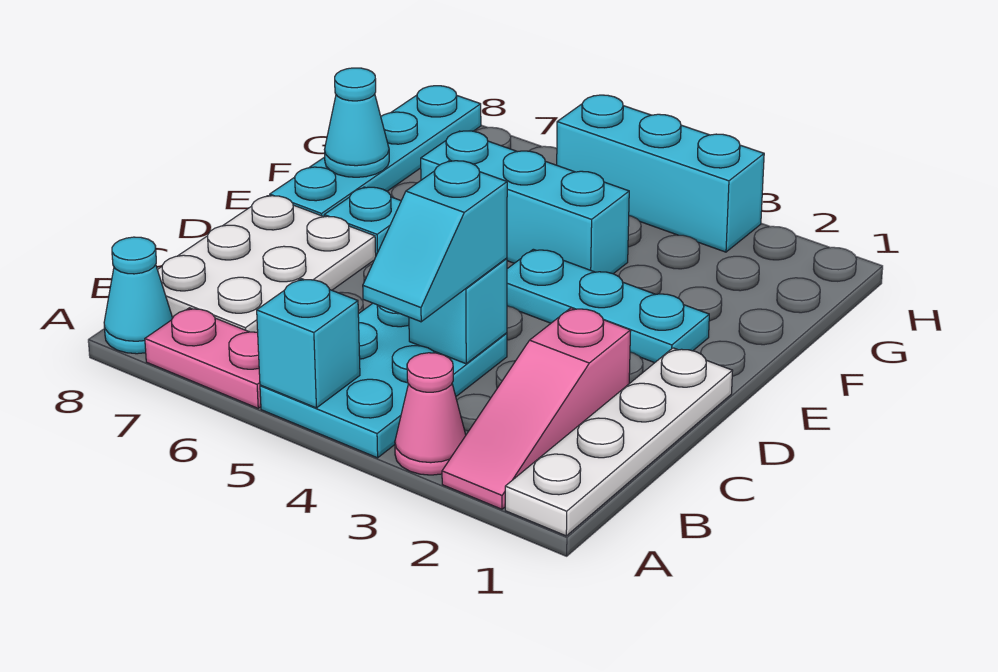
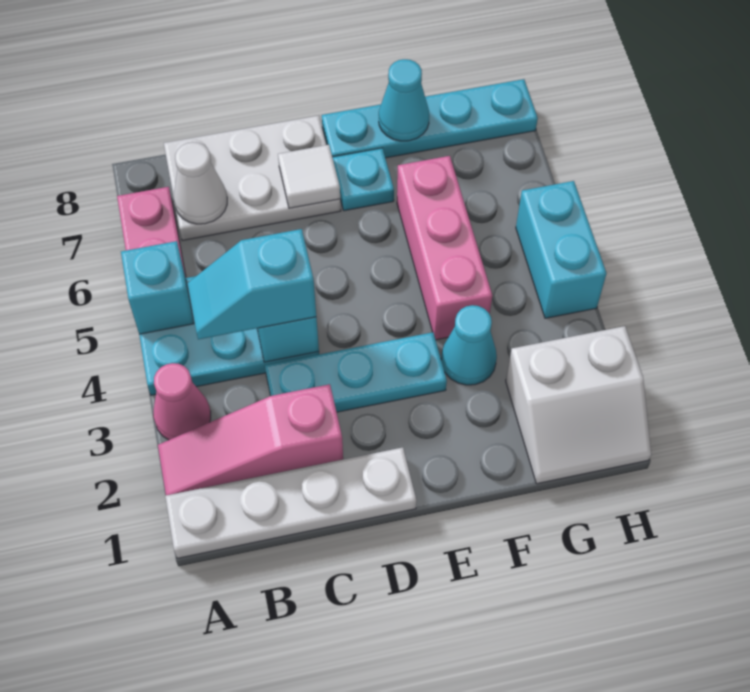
cyan 1x1 cone [104,237,172,354] -> cyan 1x1 cone moved to [441,305,497,385]
none -> white 1x1 cone [174,142,227,224]
none -> white 1x1 tile [278,145,340,208]
cyan 1x3 plate [507,249,709,363] -> cyan 1x3 plate turned to [265,332,447,412]
cyan 1x3 brick [421,131,629,274] -> pink 1x3 brick [397,156,492,340]
none -> white 2x2 slope [506,326,651,484]
cyan 1x3 brick [557,95,764,252] -> cyan 1x2 brick [516,181,606,318]

